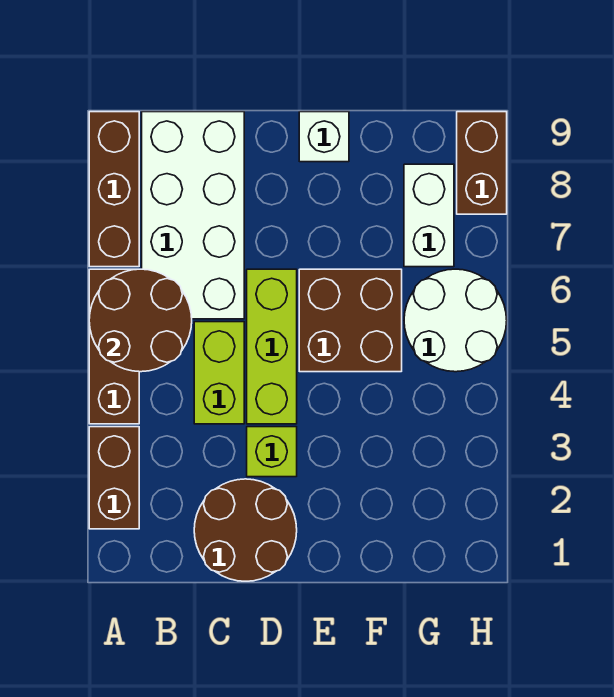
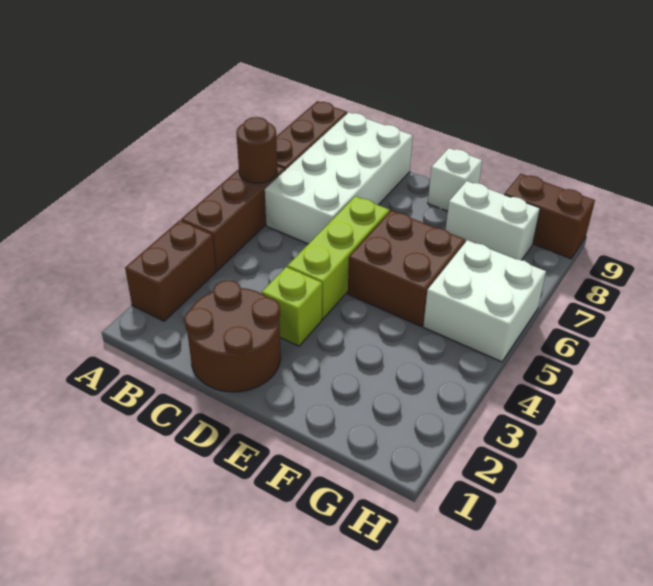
brown 2x2 round brick [89,269,192,372] -> brown 1x1 round brick [236,117,277,183]
lime 1x2 brick [194,322,244,424] -> none
white 2x2 round brick [404,269,507,372] -> white 2x2 brick [423,240,546,362]
white 1x2 brick [404,164,454,267] -> white 1x2 brick turned to [446,181,540,260]
brown 1x2 brick [457,112,507,214] -> brown 1x2 brick turned to [504,174,595,259]

